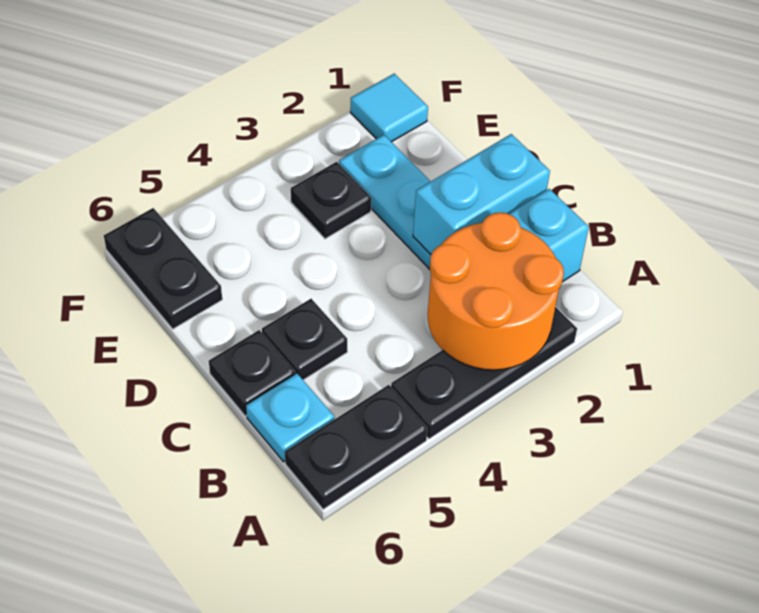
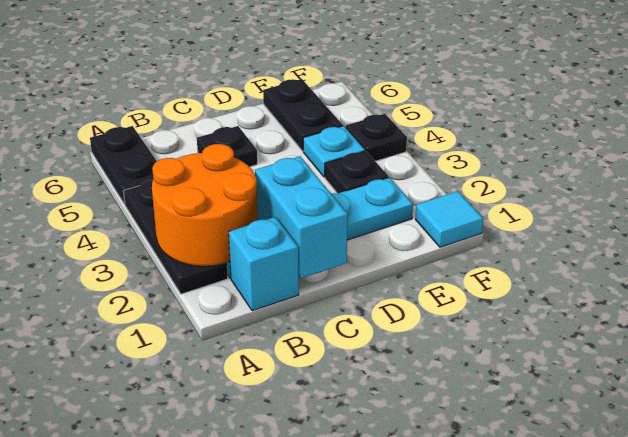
cyan 1x1 plate [246,374,334,462] -> cyan 1x1 plate moved to [303,126,365,177]
black 1x1 plate [209,330,295,416] -> black 1x1 plate moved to [346,114,407,161]
black 1x2 plate [104,208,222,329] -> black 1x2 plate turned to [263,79,343,151]

